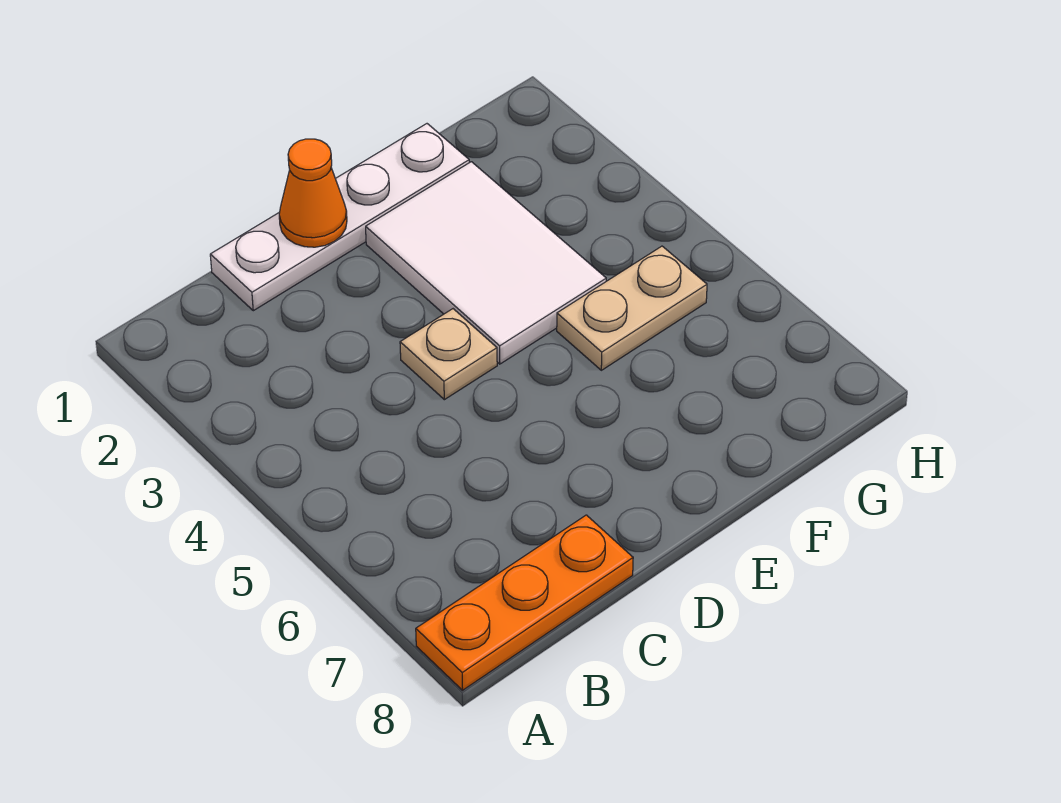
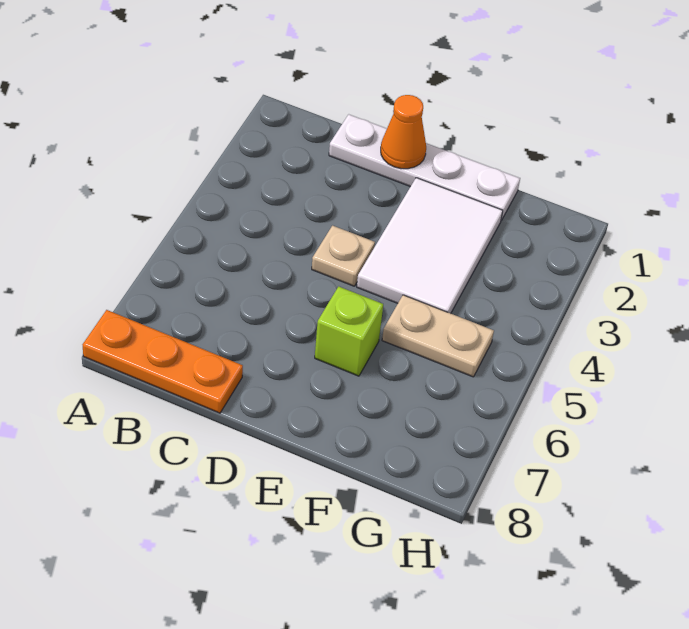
none -> lime 1x1 brick [315,286,383,376]

